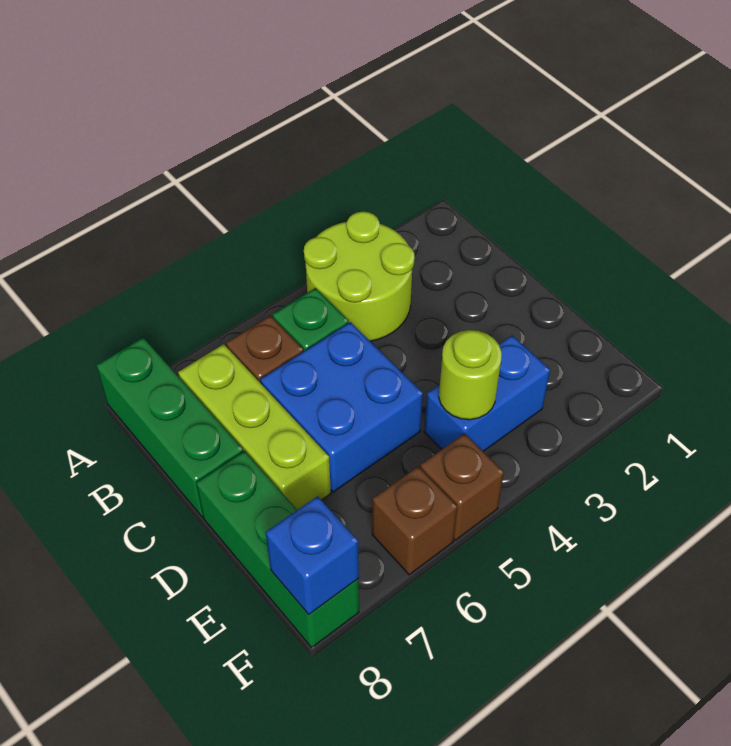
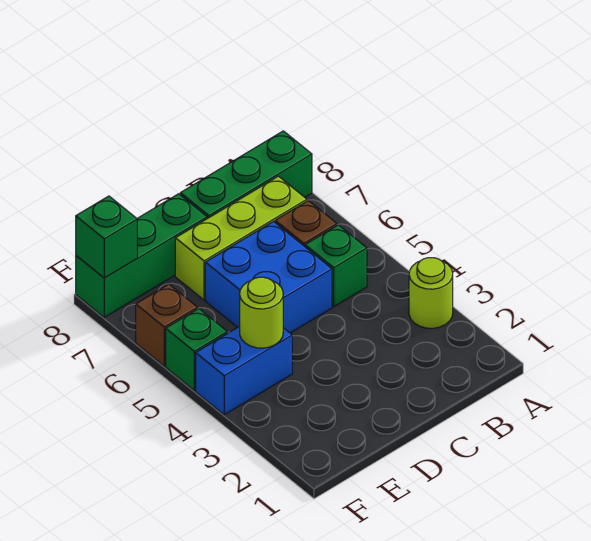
lime 2x2 round brick [304,212,414,341] -> lime 1x1 round brick [409,258,453,328]
blue 1x2 brick [424,335,550,451] -> blue 1x2 brick turned to [196,326,292,415]
brown 1x1 brick [420,433,504,540] -> green 1x1 brick [166,309,227,390]
blue 1x1 brick [266,496,359,614] -> green 1x1 brick [76,196,137,278]

